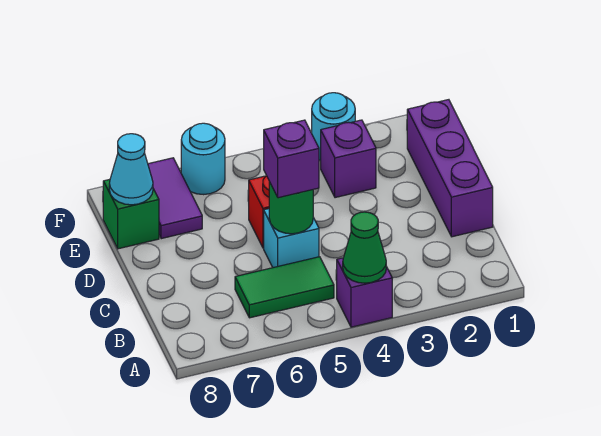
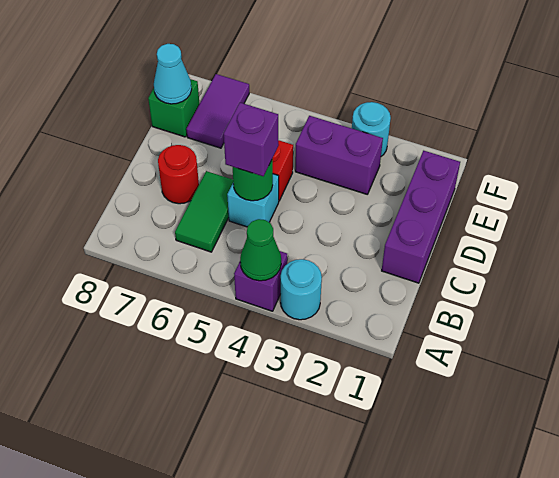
green 1x2 tile [235,257,334,318] -> green 1x2 tile turned to [175,171,233,252]
none -> red 1x1 round brick [158,145,199,204]
purple 1x1 brick [321,120,376,198] -> purple 1x2 brick [295,116,383,194]
cyan 1x1 round brick [181,123,225,195] -> cyan 1x1 round brick moved to [281,259,322,320]

